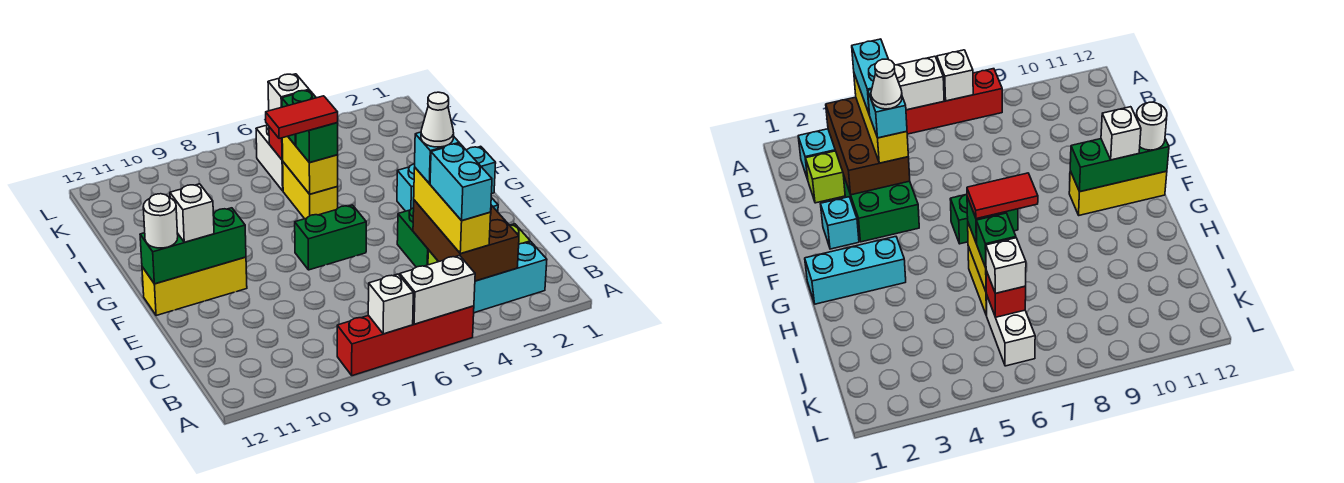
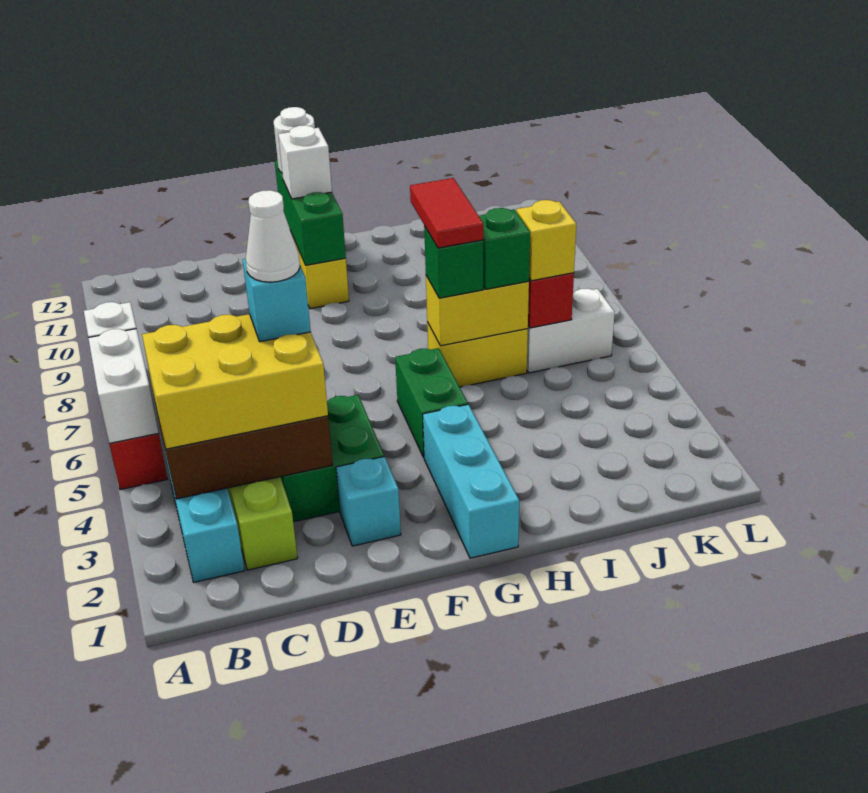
yellow 1x3 brick [414,168,491,254] -> yellow 2x3 brick [142,314,328,449]
cyan 1x2 brick [430,143,492,221] -> none
green 1x2 brick [295,205,366,270] -> green 1x2 brick moved to [395,348,468,457]
white 1x1 brick [268,74,309,111] -> yellow 1x1 brick [516,200,576,281]

